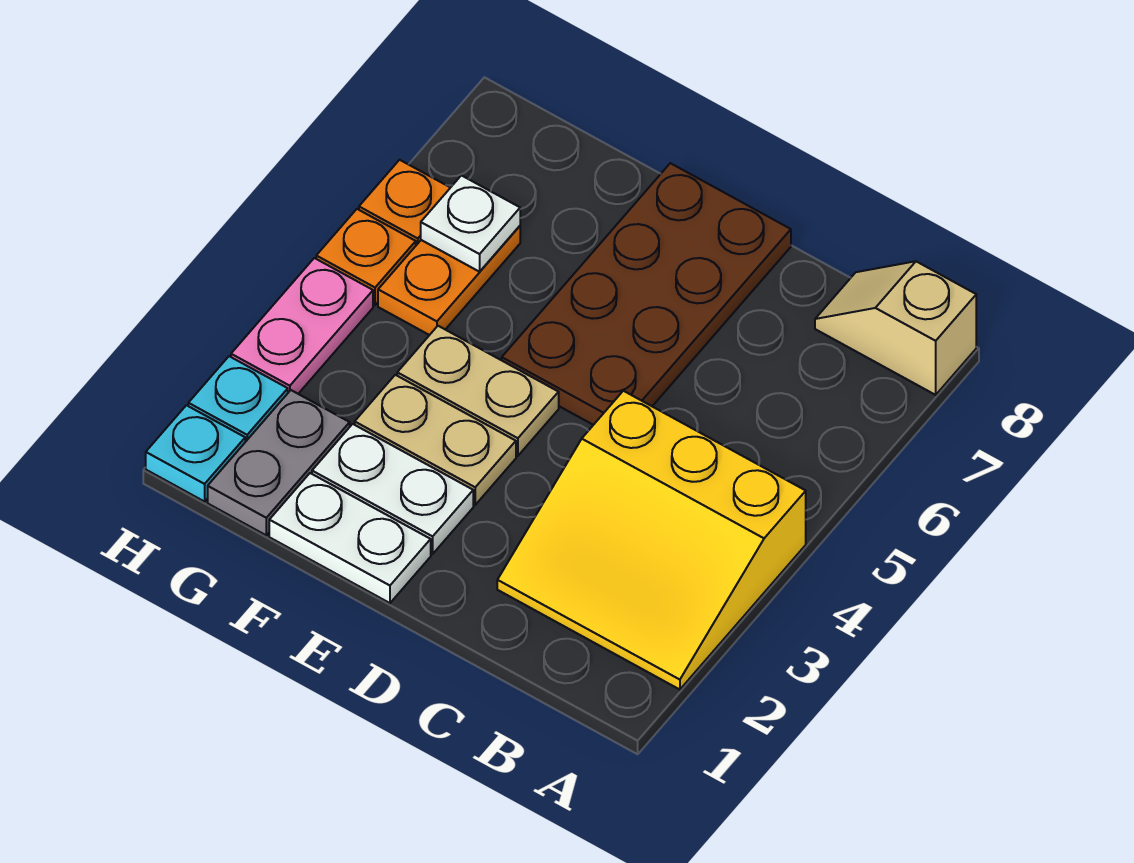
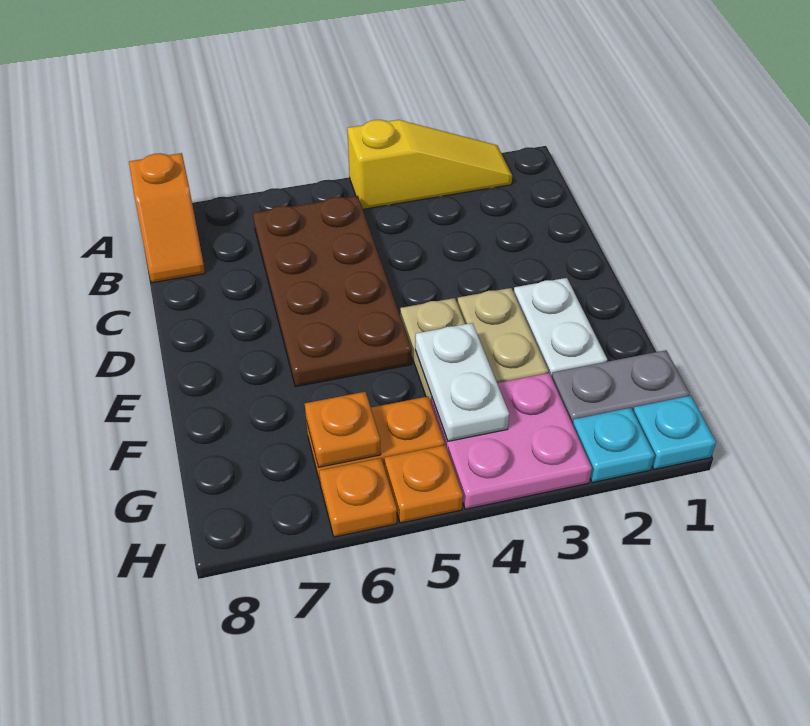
yellow 3x3 slope [497,391,806,690] -> yellow 1x3 slope [347,120,512,209]
tan 1x2 slope [815,261,976,395] -> orange 1x2 slope [129,153,205,283]
brown 2x4 plate [502,163,791,425] -> brown 2x4 plate turned to [253,196,412,387]
white 1x2 plate [269,473,431,603] -> white 1x2 plate moved to [415,323,509,441]
white 1x1 plate [421,175,520,272] -> orange 1x1 plate [305,392,381,468]
pink 1x2 plate [231,258,373,394] -> pink 2x2 plate [431,373,592,509]

